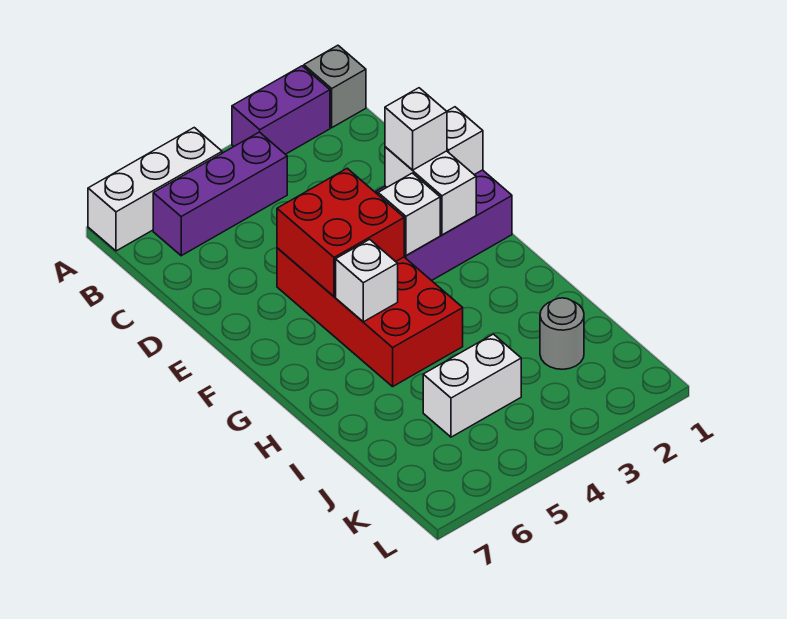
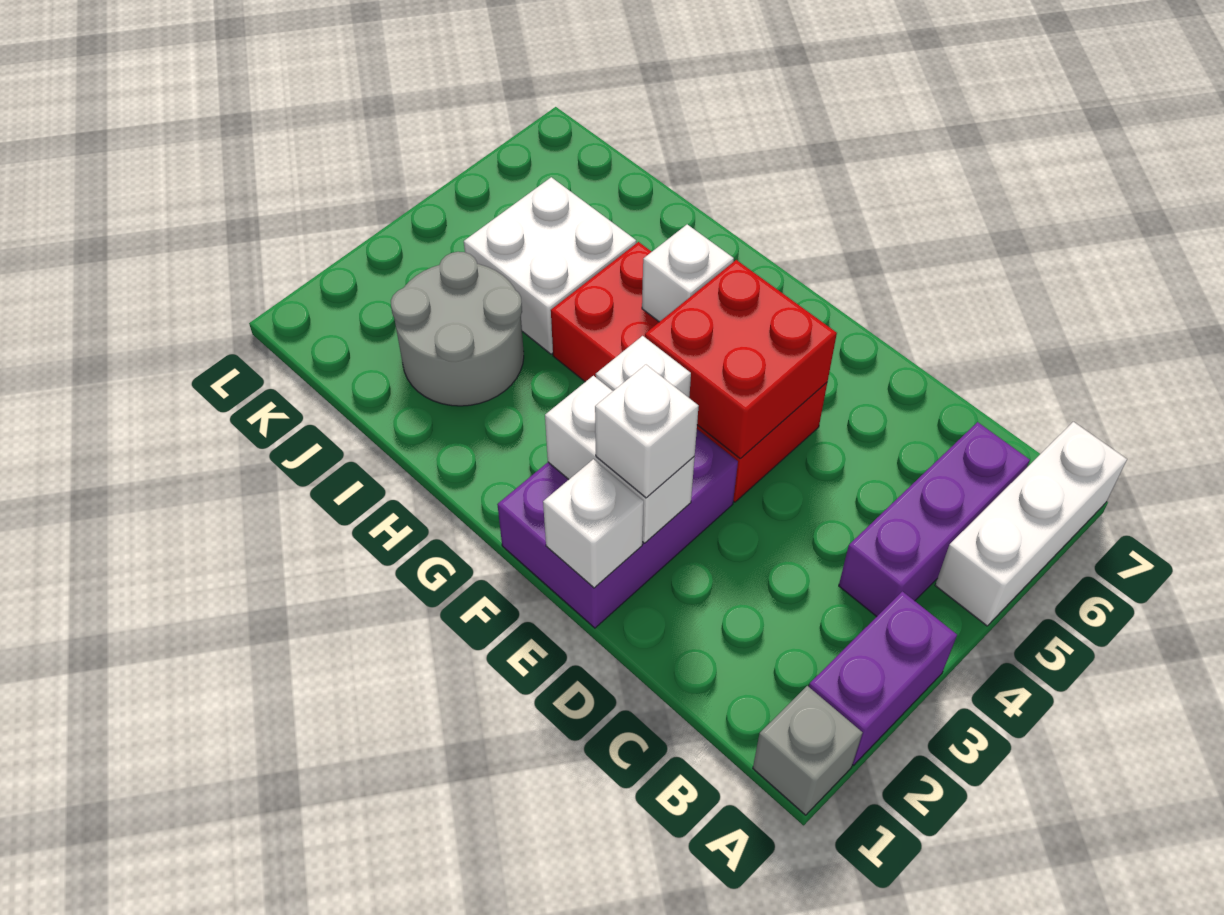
grey 1x1 round brick [540,298,584,369] -> grey 2x2 round brick [391,252,524,406]
white 1x2 brick [423,334,521,437] -> white 2x2 brick [464,177,636,354]

